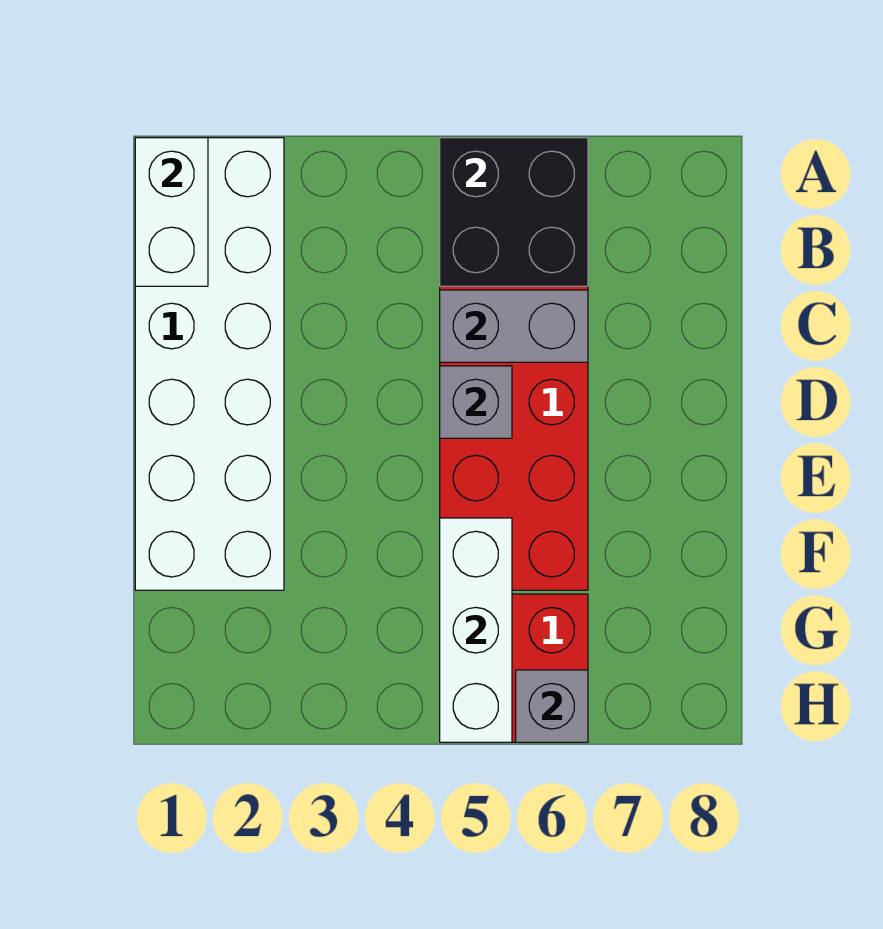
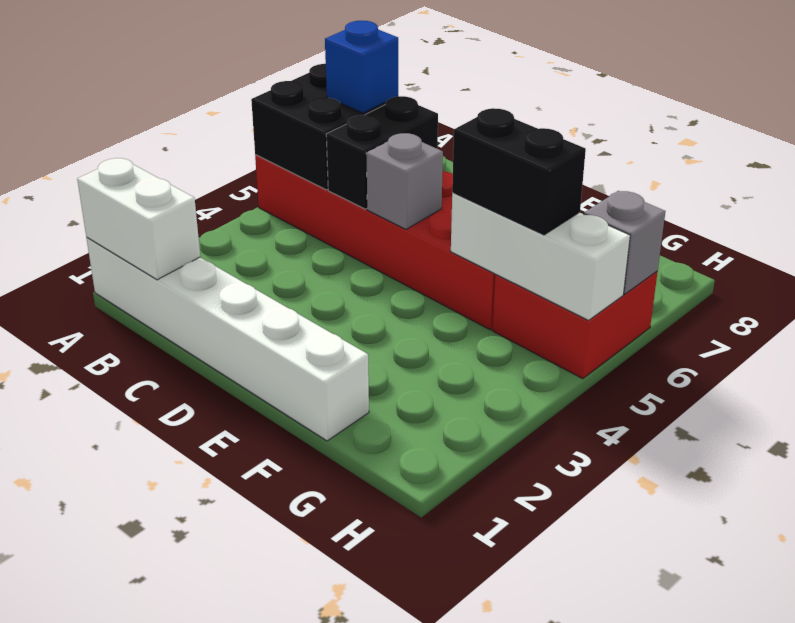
white 2x6 brick [135,138,284,590] -> white 1x6 brick [87,238,369,441]
none -> blue 1x1 brick [325,21,398,113]
grey 1x2 brick [440,290,588,362] -> black 1x2 brick [326,96,438,209]
none -> black 1x2 brick [452,108,586,235]

